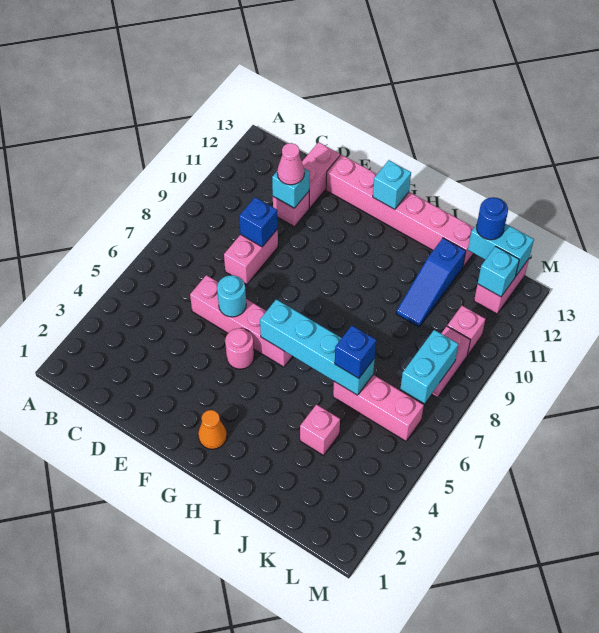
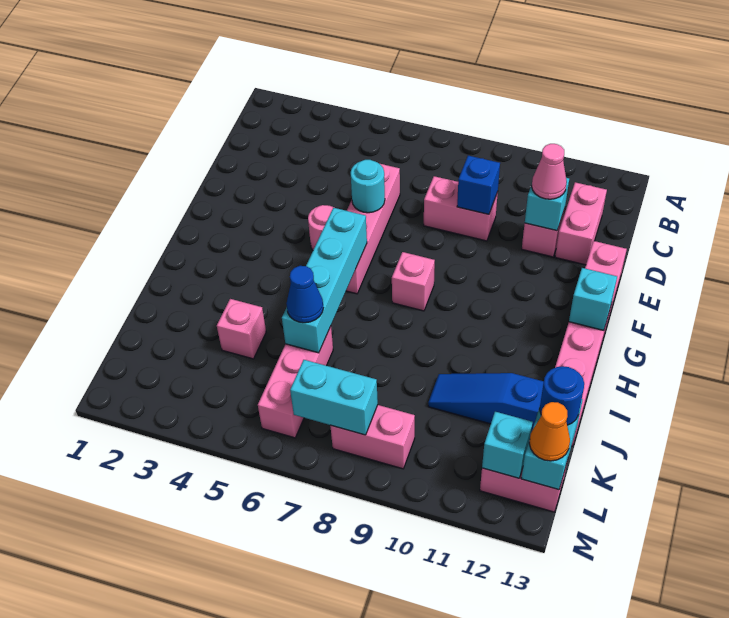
pink 1x2 brick [302,142,340,208] -> pink 1x2 brick turned to [555,182,607,265]
orange 1x1 cone [198,410,227,449] -> orange 1x1 cone moved to [529,402,570,461]
blue 1x1 brick [335,326,376,378] -> blue 1x1 cone [286,266,323,323]
pink 1x1 brick [447,306,485,355] -> pink 1x1 brick moved to [392,252,435,311]

